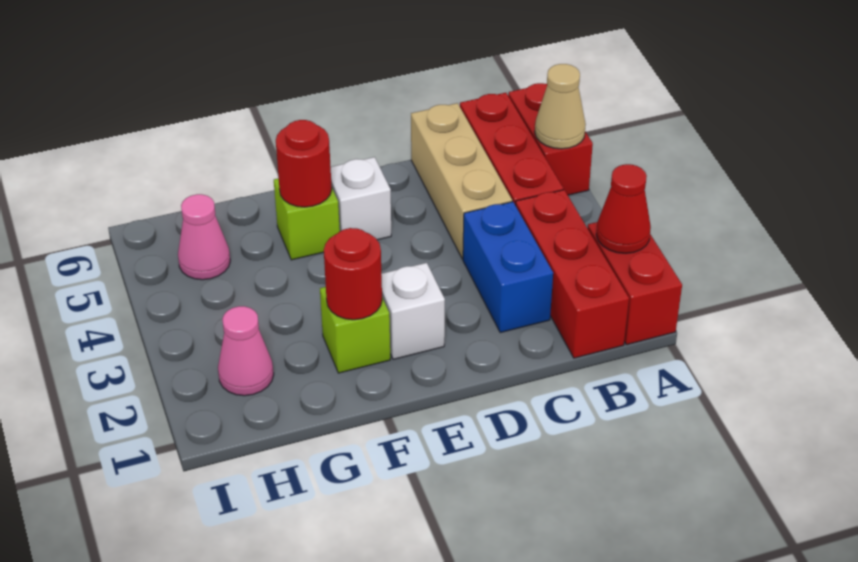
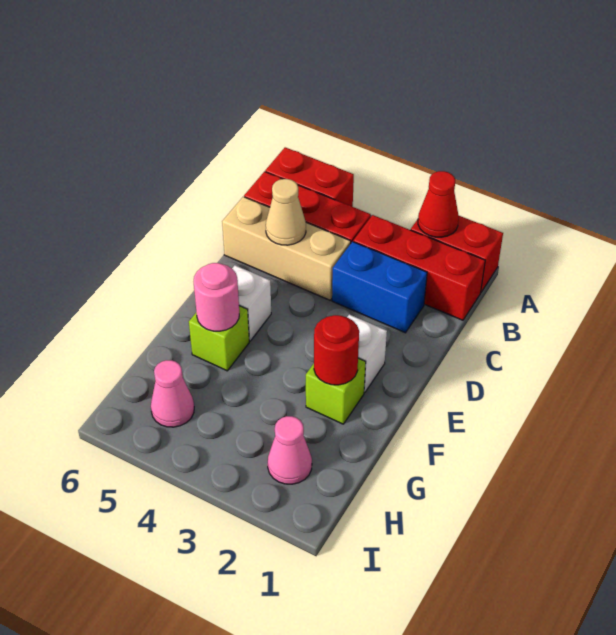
tan 1x1 cone [535,64,586,149] -> tan 1x1 cone moved to [266,179,306,245]
red 1x1 round brick [276,120,332,207] -> pink 1x1 round brick [194,263,239,331]

